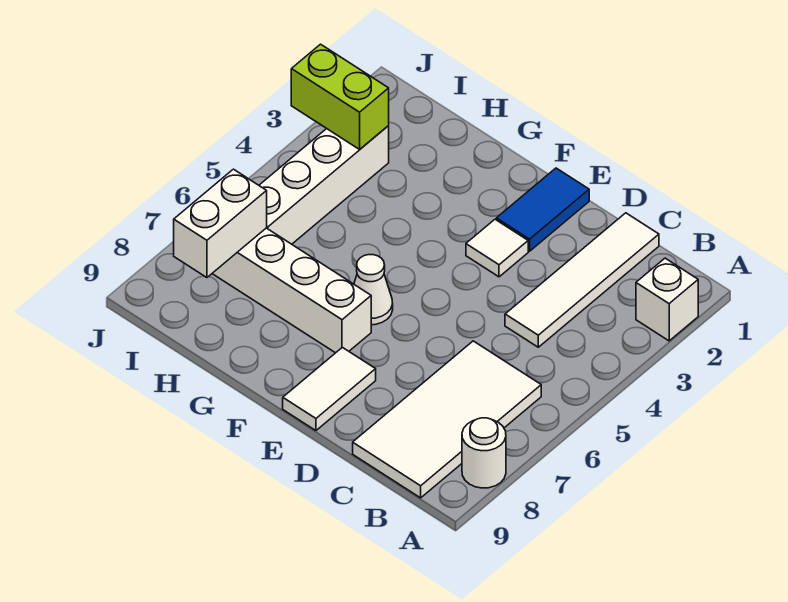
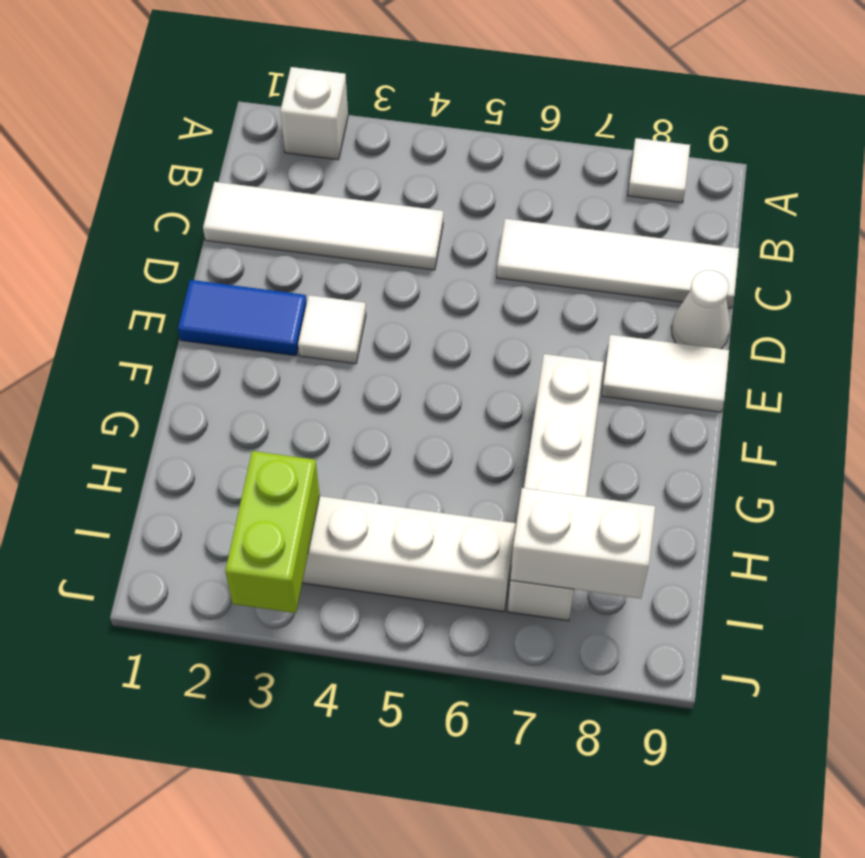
white 1x1 round brick [462,418,506,488] -> white 1x1 tile [628,138,690,203]
white 2x4 tile [353,341,541,498] -> white 1x4 tile [497,219,739,308]
white 1x1 cone [354,255,393,325] -> white 1x1 cone moved to [671,270,730,349]

